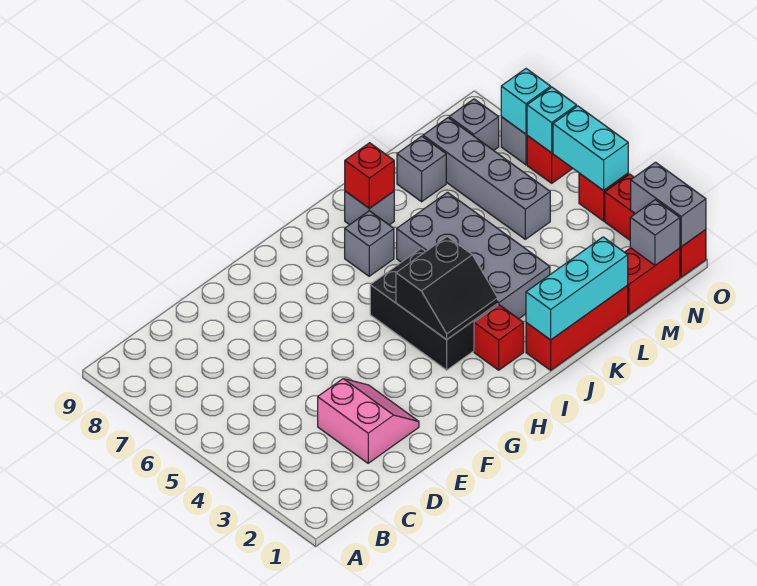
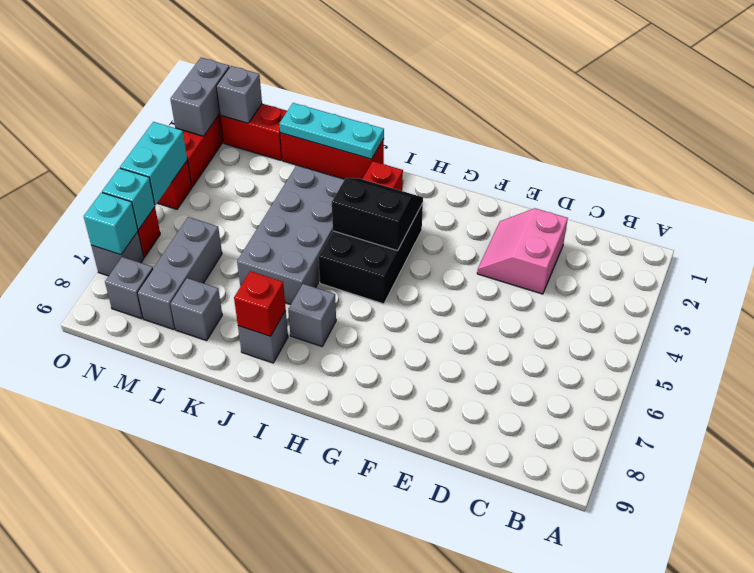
cyan 1x3 brick [526,237,628,340] -> cyan 1x3 plate [280,103,384,159]
grey 1x4 brick [423,118,550,239] -> grey 1x3 brick [138,217,222,330]

